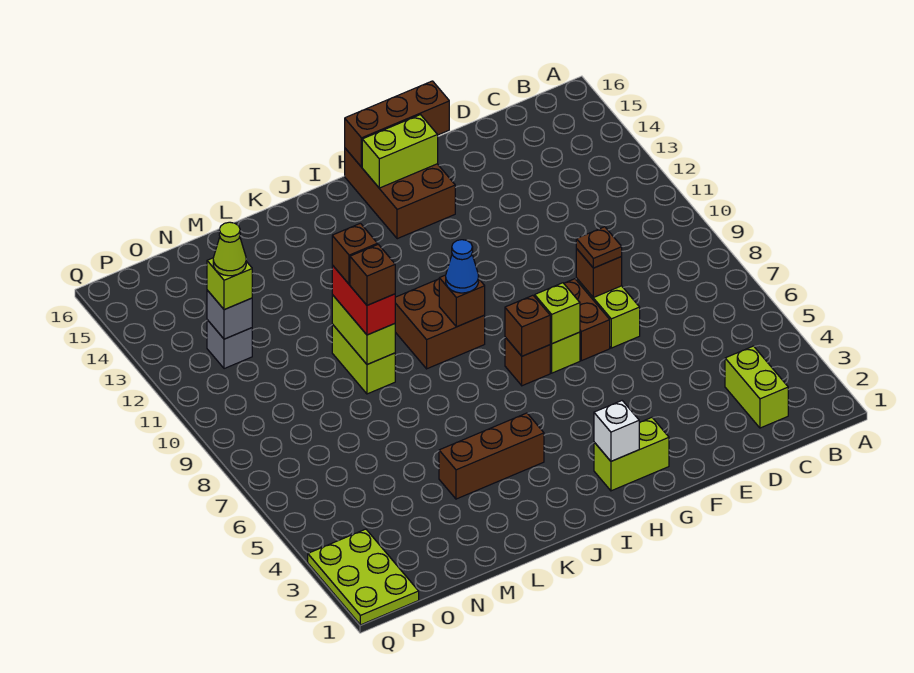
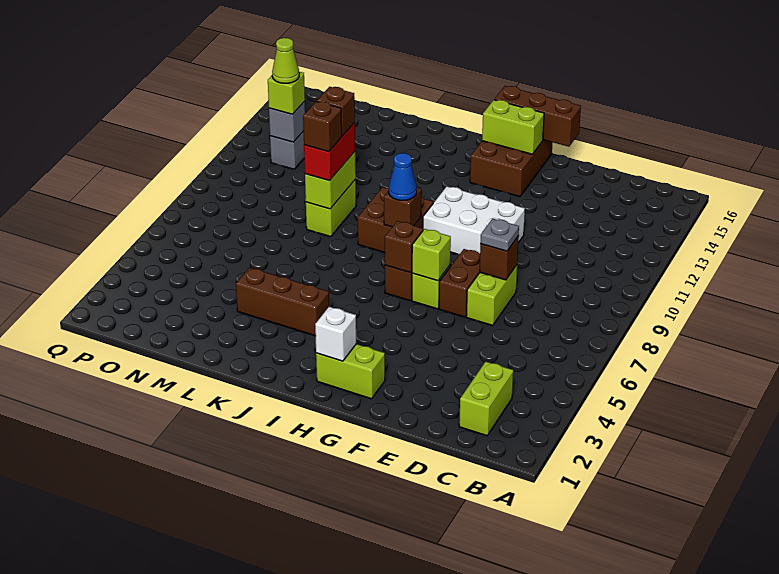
brown 1x1 plate [576,227,622,268] -> grey 1x1 plate [480,219,519,251]
none -> white 2x3 brick [423,186,525,254]
lime 2x3 plate [308,529,419,625] -> none

